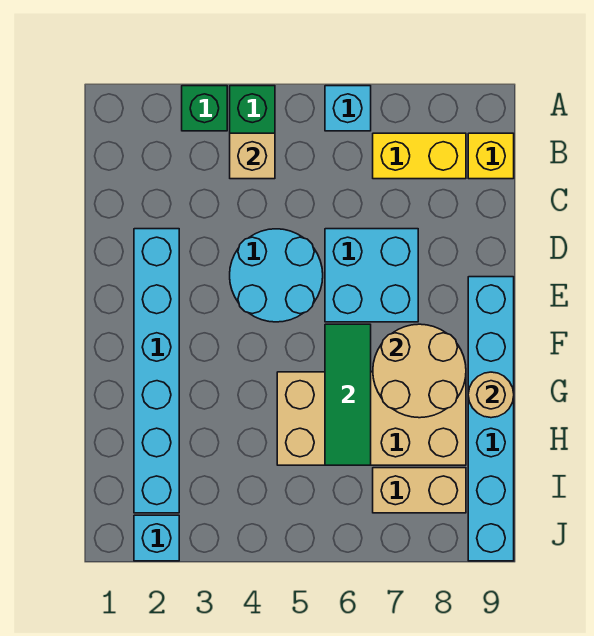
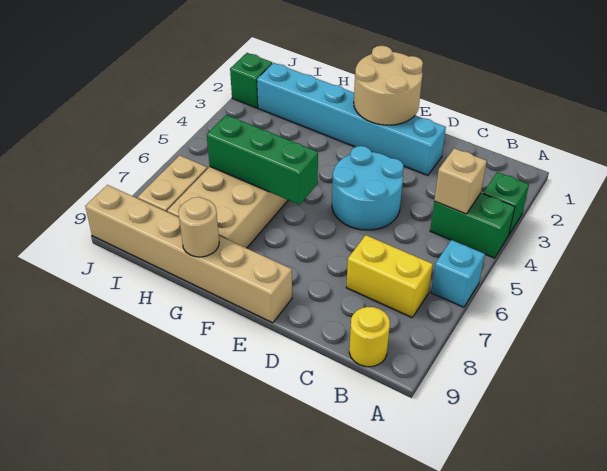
yellow 1x2 brick [373,133,466,179] -> yellow 1x2 brick turned to [346,235,433,317]
yellow 1x1 brick [468,133,514,179] -> yellow 1x1 round brick [349,307,390,367]
cyan 2x2 brick [325,229,418,322] -> none
cyan 1x6 brick [468,277,514,561] -> tan 1x6 brick [85,185,292,323]
green 1x3 tile [325,324,371,465] -> green 1x3 brick [207,115,318,205]
tan 2x2 round brick [373,324,466,418] -> tan 2x2 round brick moved to [354,46,423,125]
cyan 1x1 brick [134,515,179,561] -> green 1x1 brick [230,53,272,108]

